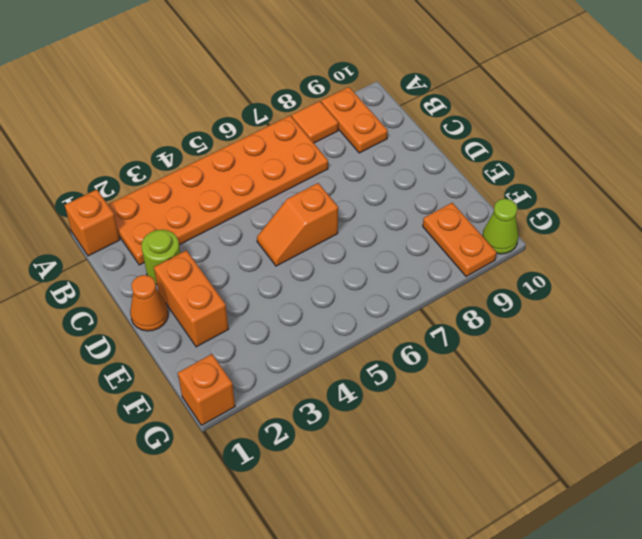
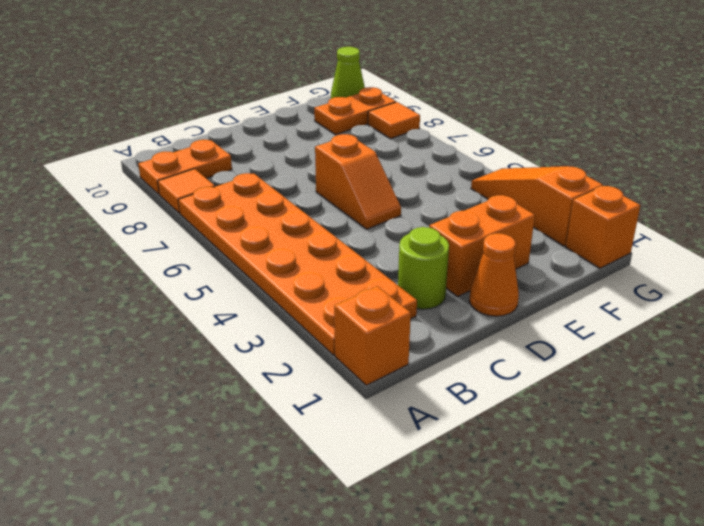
none -> orange 1x3 slope [471,166,603,246]
none -> orange 1x1 tile [368,102,420,139]

